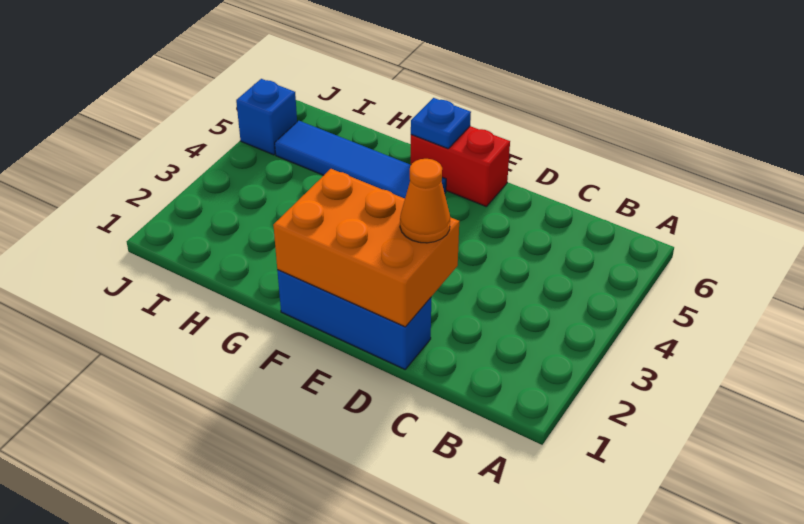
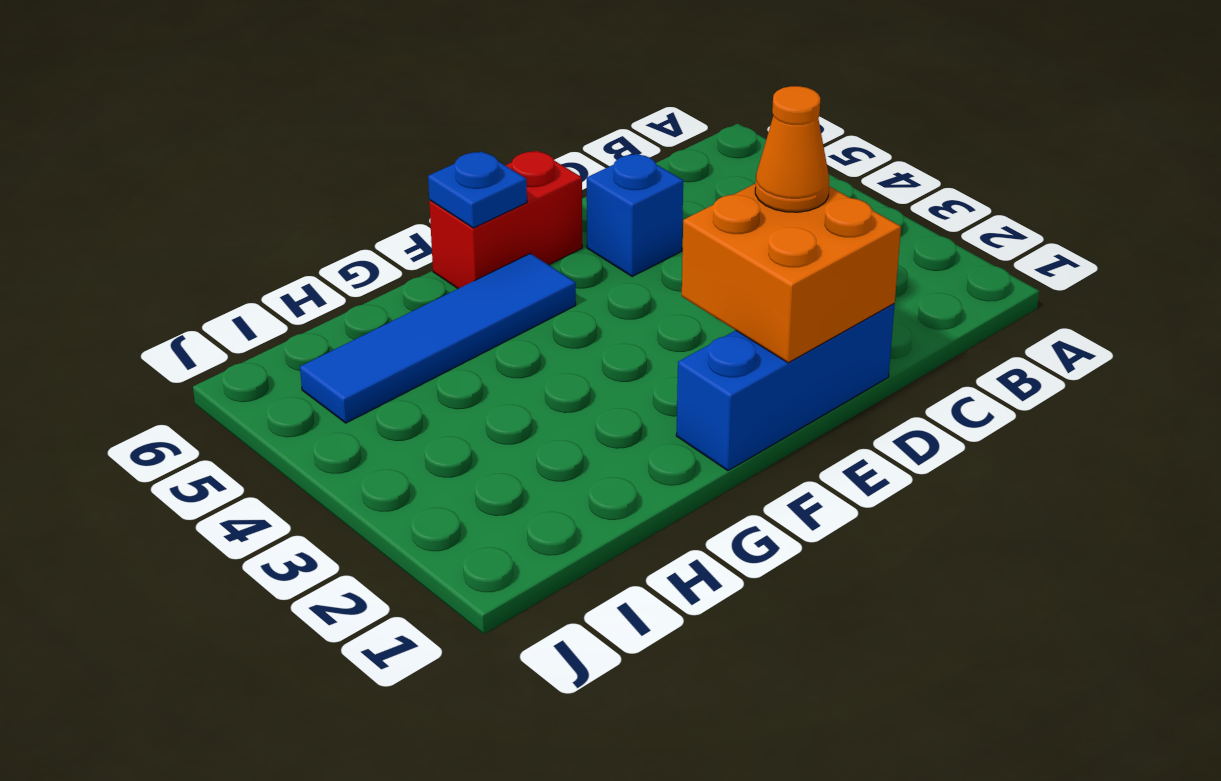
orange 2x3 brick [273,169,459,327] -> orange 2x2 brick [682,183,901,363]
blue 1x1 brick [236,79,297,155] -> blue 1x1 brick moved to [587,153,683,276]

